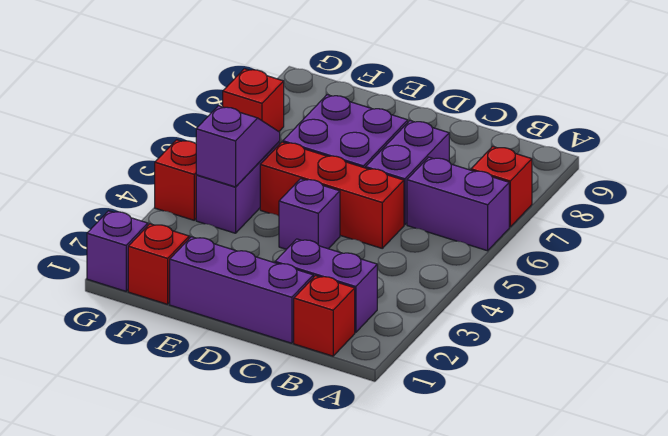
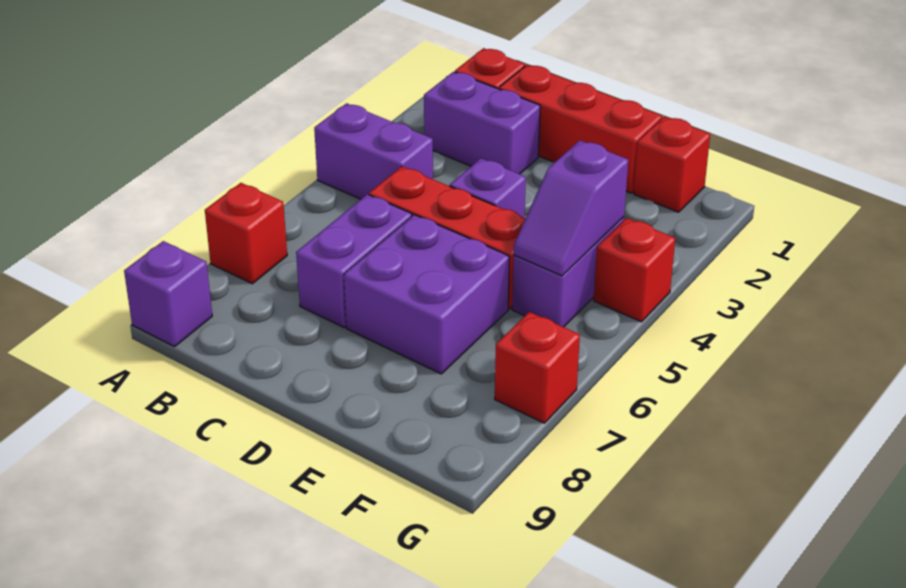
purple 1x2 brick [407,157,509,251] -> purple 1x2 brick moved to [314,103,433,199]
purple 1x3 brick [170,237,313,343] -> red 1x3 brick [499,65,662,193]
purple 1x1 brick [87,211,148,291] -> purple 1x1 brick moved to [124,241,212,347]

